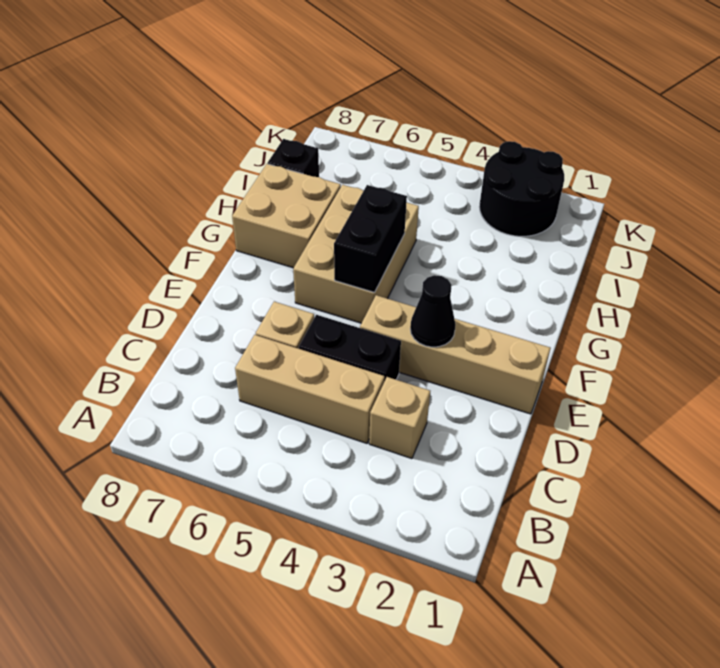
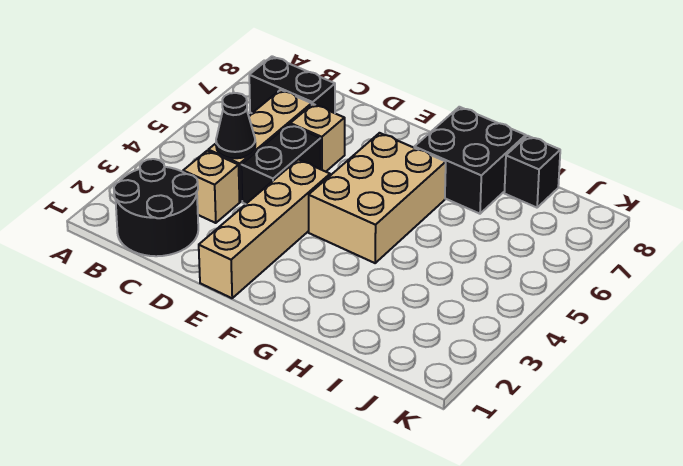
black 1x1 cone [410,275,456,347] -> black 1x1 cone moved to [216,93,255,158]
tan 2x3 brick [293,185,419,323] -> tan 2x3 brick turned to [309,133,446,263]
black 1x2 brick [334,185,407,293] -> black 1x2 brick moved to [249,56,335,113]
tan 2x2 brick [232,164,341,268] -> black 2x2 brick [414,107,526,214]
black 2x2 round brick [479,141,564,236] -> black 2x2 round brick moved to [114,159,198,256]

